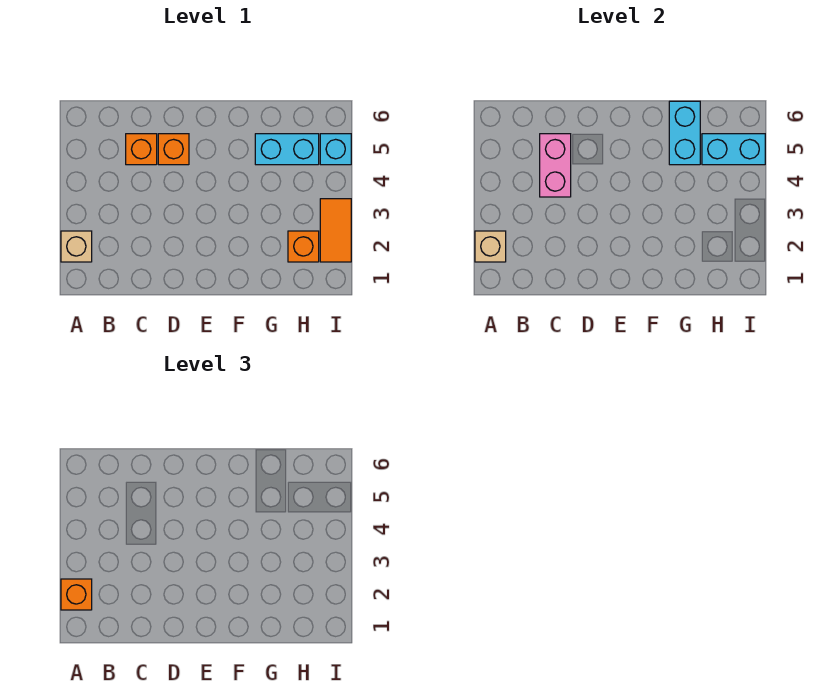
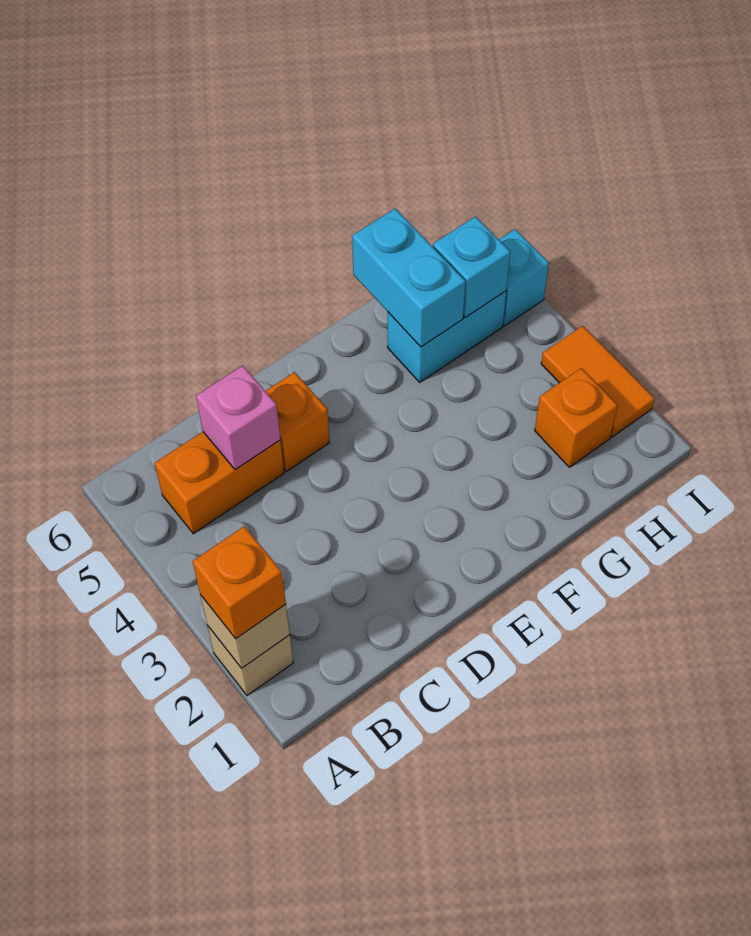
pink 1x2 brick [540,134,571,197] -> pink 1x1 brick [196,366,280,469]
orange 1x1 brick [126,134,157,165] -> orange 1x2 brick [155,432,284,534]
cyan 1x2 brick [702,134,765,165] -> cyan 1x1 brick [433,217,510,318]

